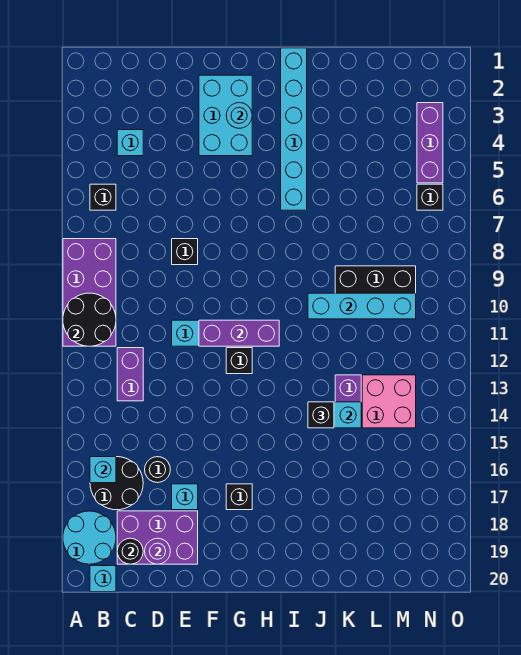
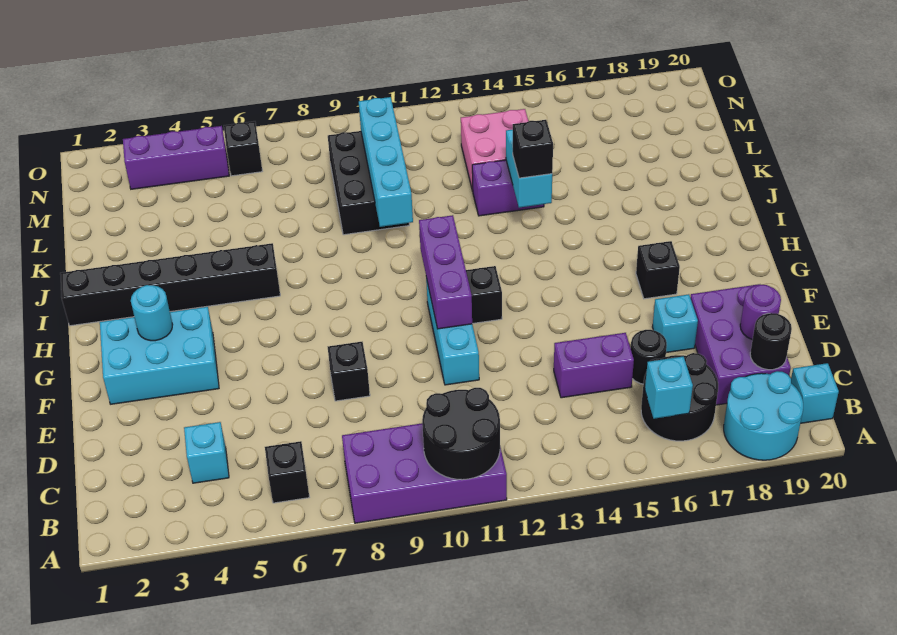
purple 1x2 brick [117,348,143,401] -> purple 1x2 brick moved to [554,333,634,398]
cyan 1x6 brick [281,48,307,210] -> black 1x6 brick [60,243,280,326]

